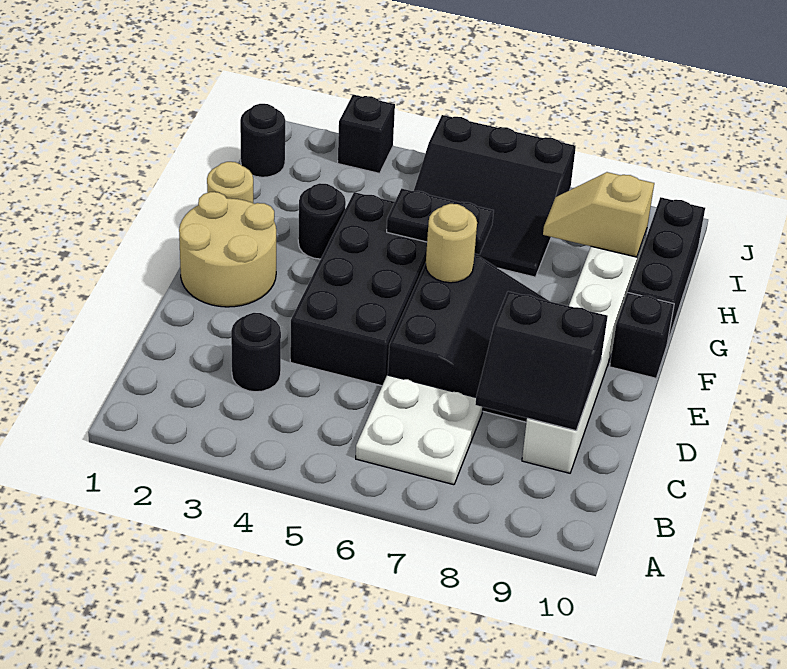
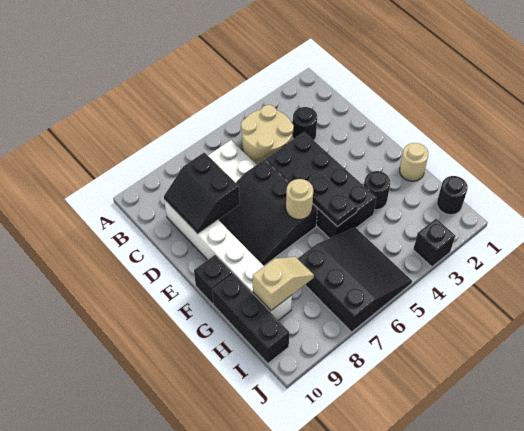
black 2x2 slope [475,291,608,430] -> black 2x2 slope turned to [164,152,240,234]
tan 2x2 round brick [179,192,276,307] -> tan 2x2 round brick moved to [241,105,294,164]
black 1x2 plate [387,189,494,254] -> black 1x2 plate turned to [308,173,357,227]
black 3x3 slope [414,115,576,277] -> black 3x3 slope turned to [297,227,412,332]

